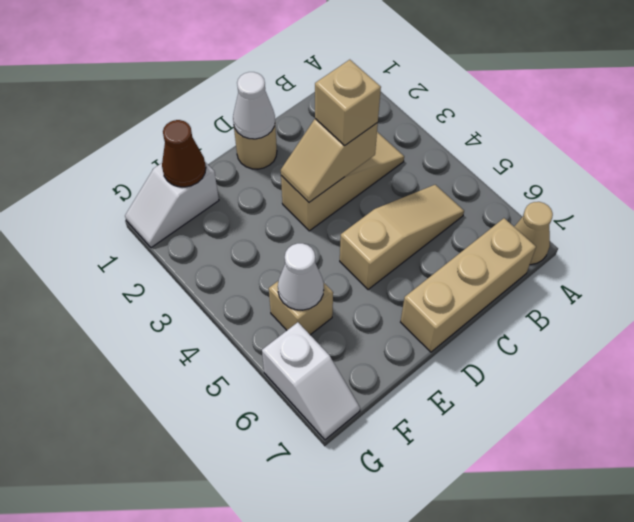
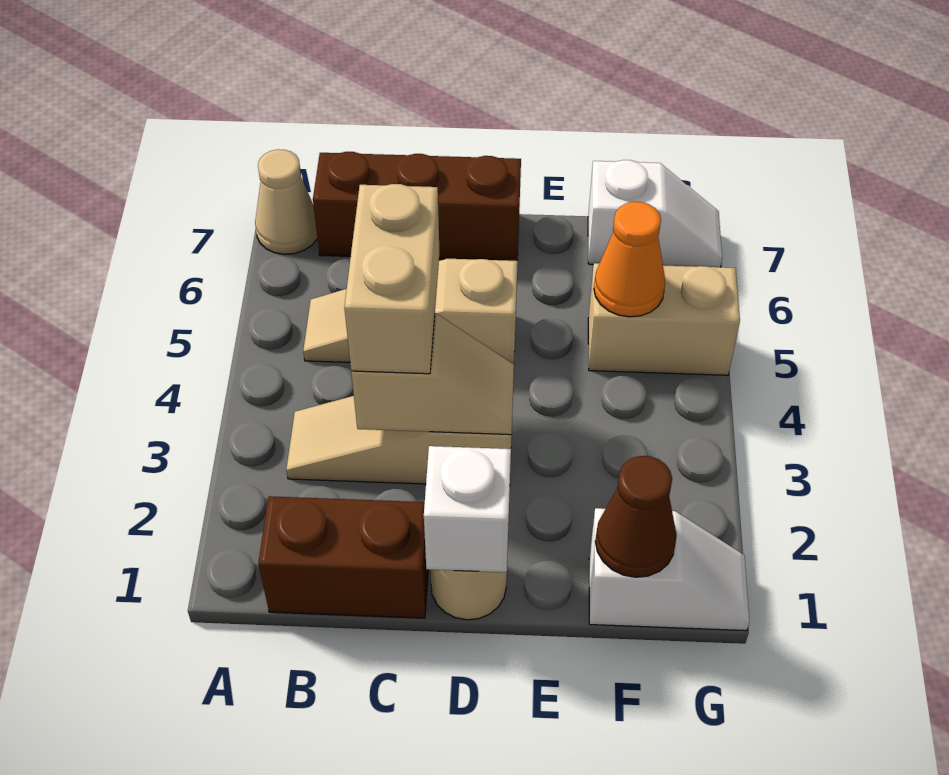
none -> brown 1x2 brick [258,496,428,618]
tan 1x3 brick [401,218,536,352] -> brown 1x3 brick [313,152,521,261]
tan 1x1 brick [315,60,381,146] -> tan 1x2 brick [344,184,439,374]
white 1x1 cone [233,72,275,139] -> white 1x1 brick [424,446,511,572]
tan 1x1 brick [269,281,333,335] -> tan 1x2 brick [588,263,740,375]
white 1x1 cone [278,243,324,310] -> orange 1x1 cone [594,202,665,317]
white 1x2 slope [262,322,360,440] -> white 1x2 slope turned to [588,160,722,267]

